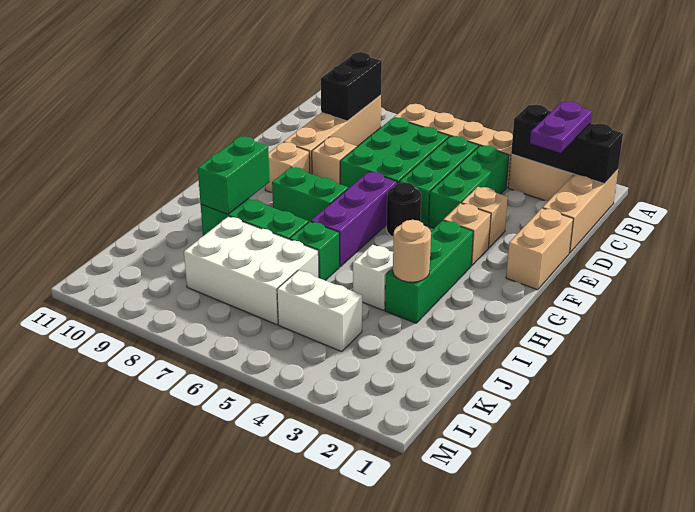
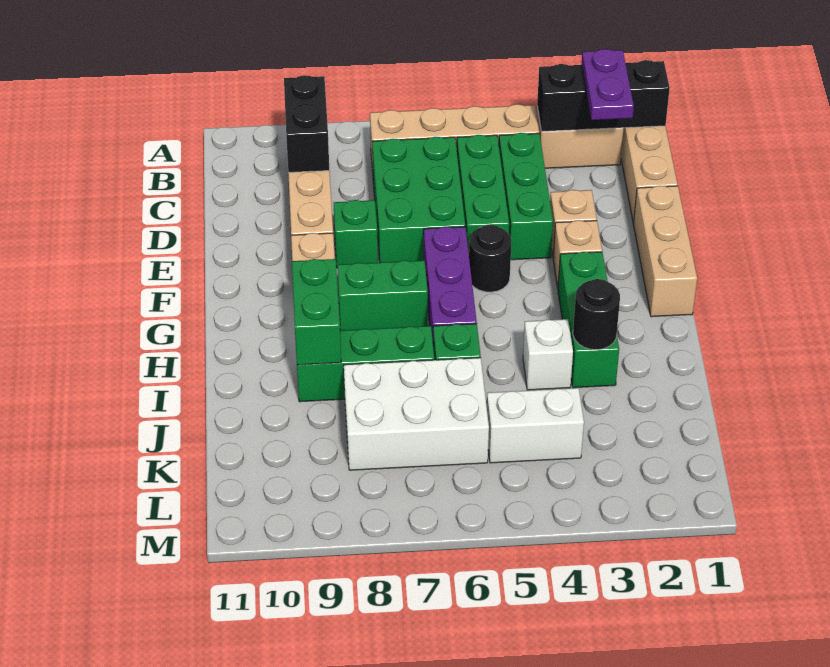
tan 1x2 brick [506,208,573,290] -> tan 1x3 brick [633,186,697,317]
tan 1x1 brick [312,137,357,184] -> green 1x1 brick [334,200,378,268]
tan 1x1 round brick [393,220,431,282] -> black 1x1 round brick [573,279,620,350]

